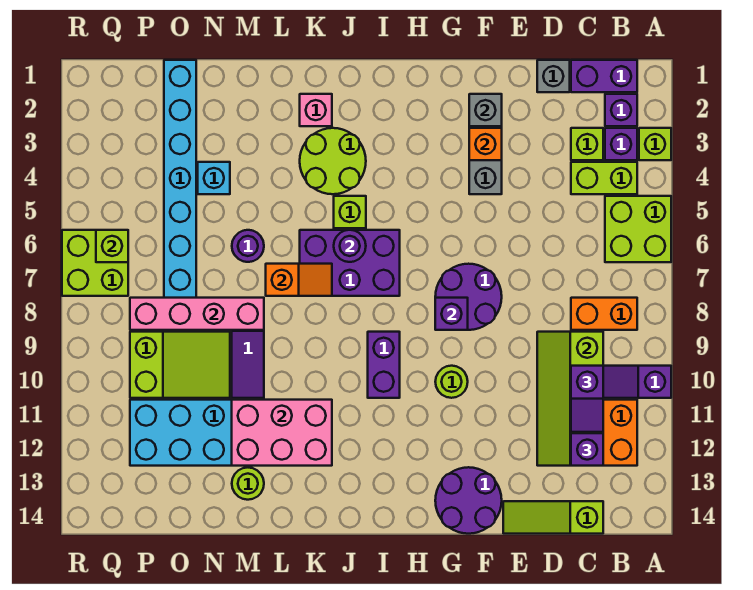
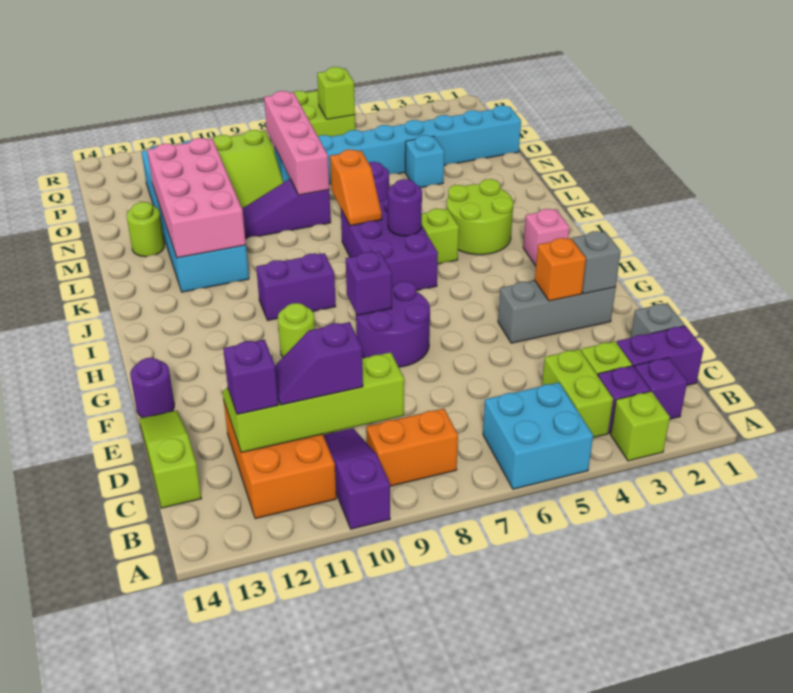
lime 2x2 brick [605,196,671,262] -> cyan 2x2 brick [483,383,593,489]
purple 1x2 brick [571,60,637,92] -> purple 1x2 brick turned to [617,326,704,385]
orange 1x2 brick [571,298,637,330] -> orange 1x2 brick turned to [366,409,458,486]
purple 2x2 round brick [435,467,502,534] -> purple 1x1 round brick [130,358,174,418]
pink 1x1 brick [300,94,332,126] -> pink 1x1 brick moved to [523,209,570,266]
pink 2x3 brick [232,400,332,466] -> pink 2x4 brick [147,138,246,258]

